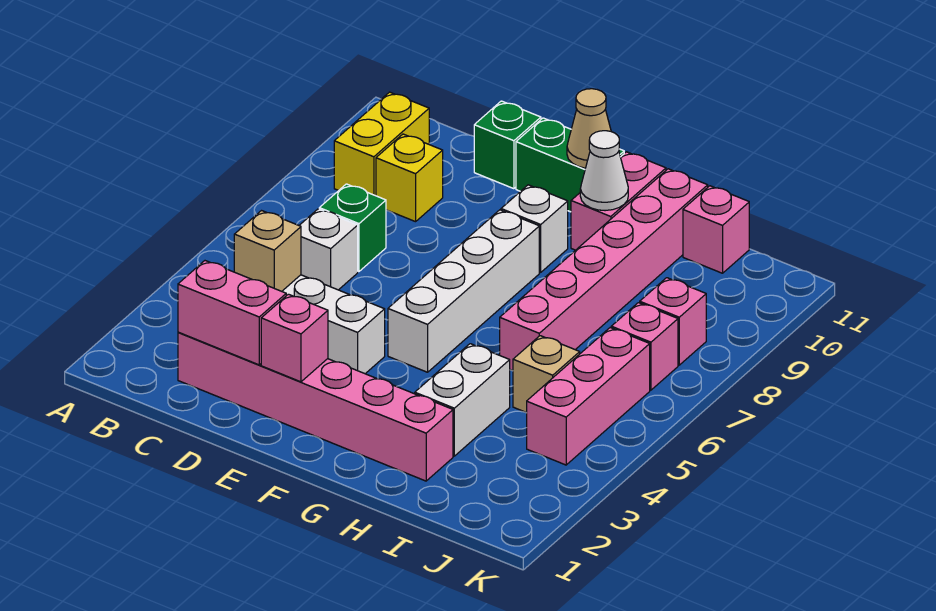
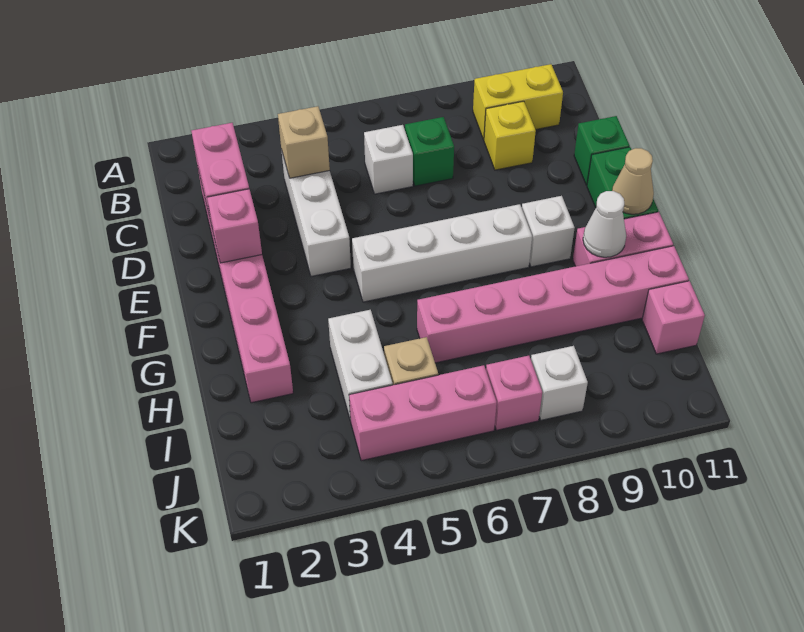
white 1x2 brick [415,344,510,456] -> white 1x2 brick turned to [328,310,393,421]
pink 1x1 brick [640,278,706,365] -> white 1x1 brick [531,346,588,420]

